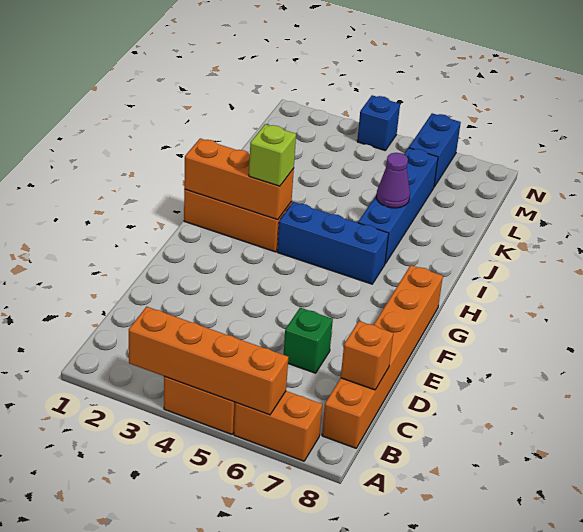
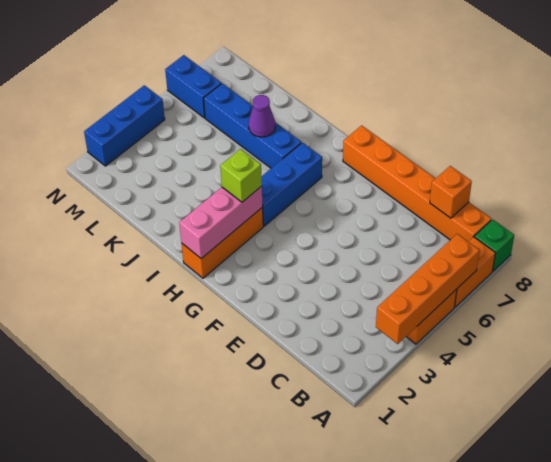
green 1x1 brick [283,308,333,373] -> green 1x1 brick moved to [475,219,514,271]
orange 1x3 brick [184,138,294,220] -> pink 1x3 brick [179,186,263,259]
blue 1x1 brick [357,95,400,150] -> blue 1x3 brick [84,85,165,166]

